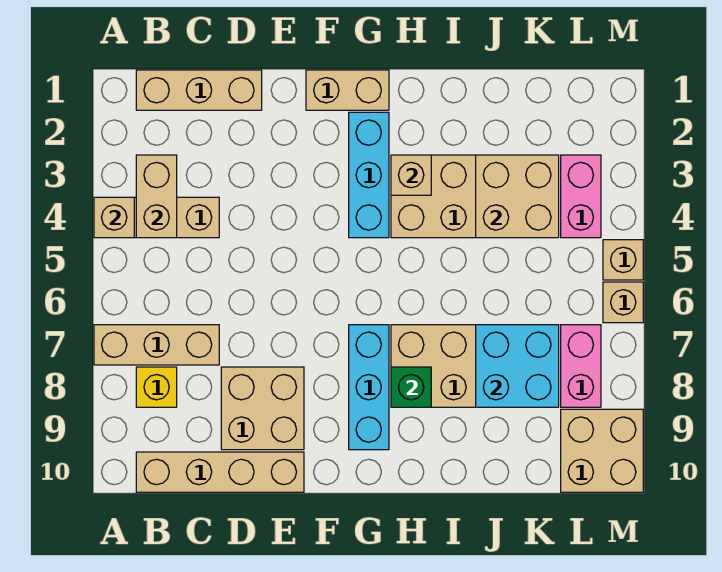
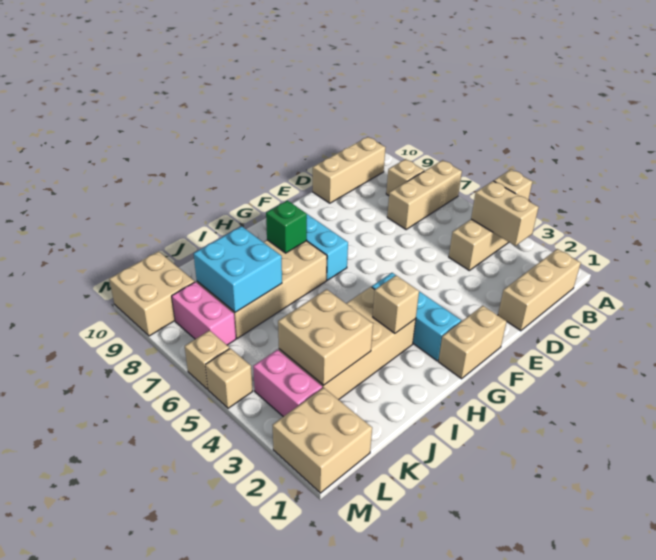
yellow 1x1 brick [136,367,177,407] -> tan 1x1 brick [386,159,424,196]
tan 1x4 brick [136,452,304,492] -> tan 1x3 brick [313,137,386,203]
tan 2x2 brick [221,367,304,450] -> tan 2x2 brick moved to [273,388,372,493]

